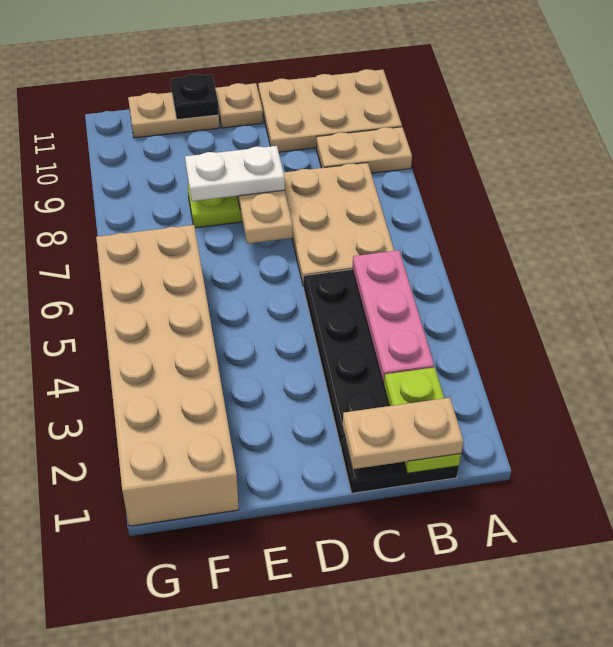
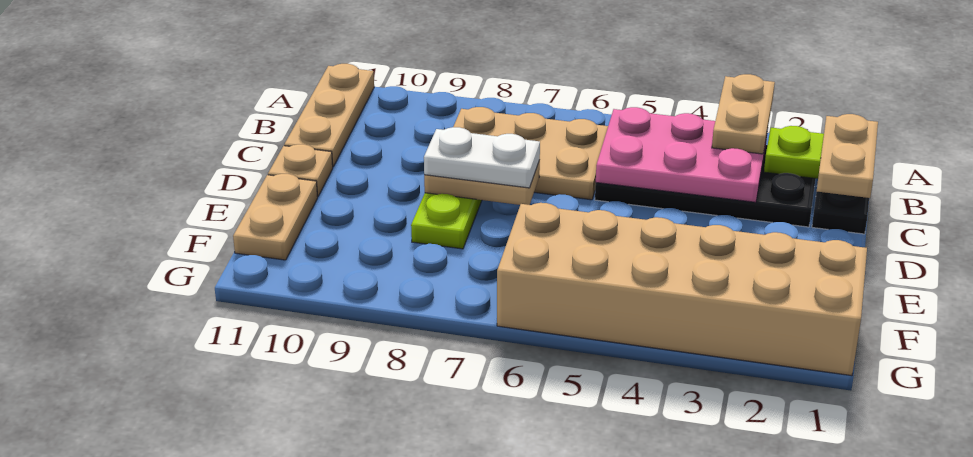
tan 1x2 plate [316,127,412,173] -> tan 1x2 plate moved to [712,74,775,154]
tan 2x3 plate [258,69,402,152] -> tan 1x3 plate [284,64,374,167]
pink 1x3 plate [352,250,434,384] -> pink 2x3 plate [596,107,768,202]
white 1x2 plate [185,146,285,201] -> white 1x2 plate turned to [424,127,540,188]
black 1x1 plate [171,74,219,120] -> none

